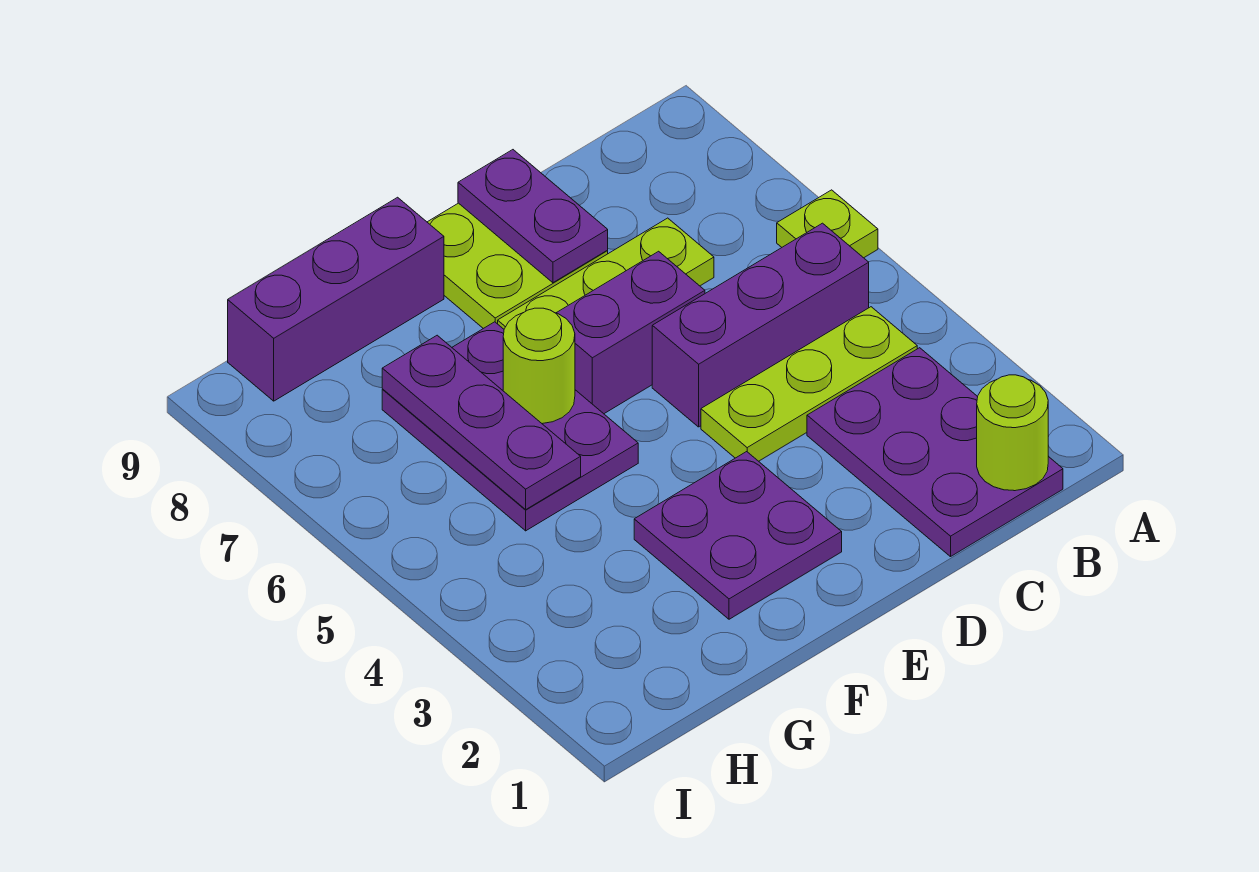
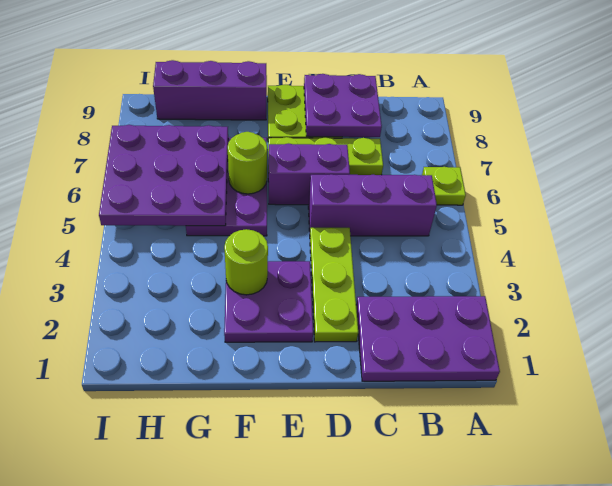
purple 2x3 plate [807,348,1063,557] -> purple 2x3 plate turned to [356,296,500,381]
lime 1x1 round brick [977,375,1048,491] -> lime 1x1 round brick moved to [224,229,268,295]
lime 1x3 plate [701,307,917,461] -> lime 1x3 plate turned to [310,228,358,342]
purple 1x2 plate [458,150,608,283] -> purple 2x2 plate [304,74,382,137]
purple 1x3 plate [382,335,581,509] -> purple 3x3 plate [99,125,228,226]

